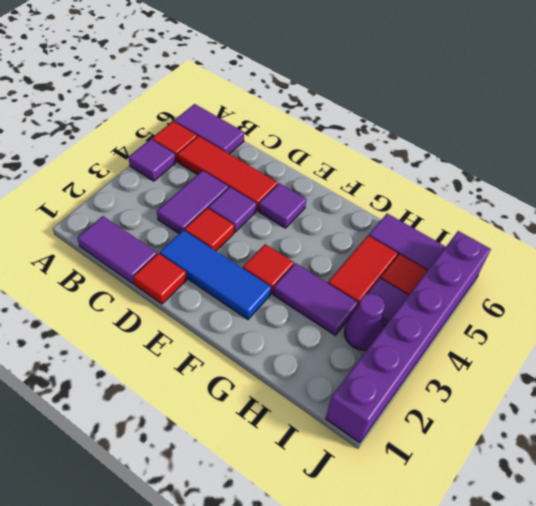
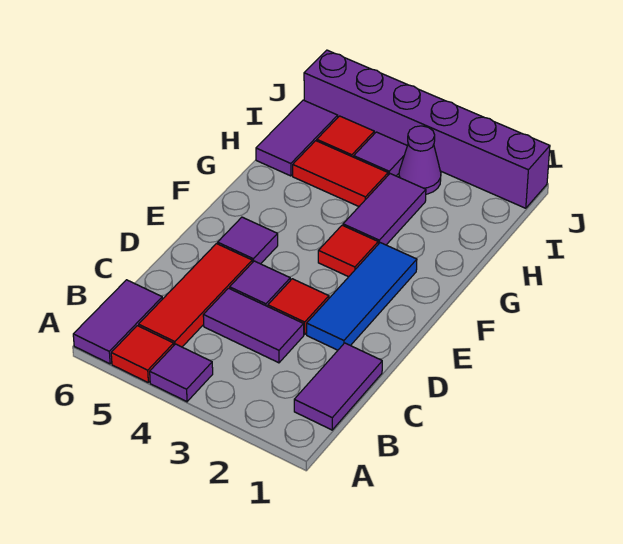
red 1x1 tile [133,253,186,304] -> none

